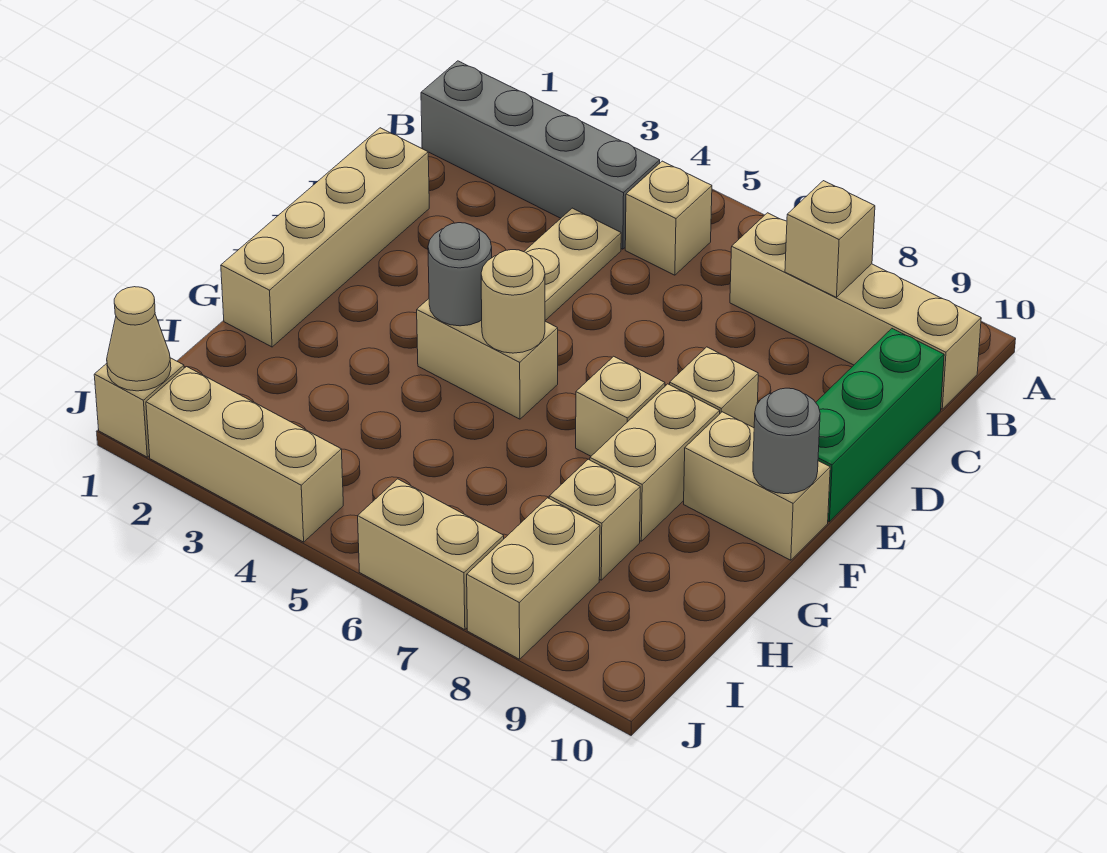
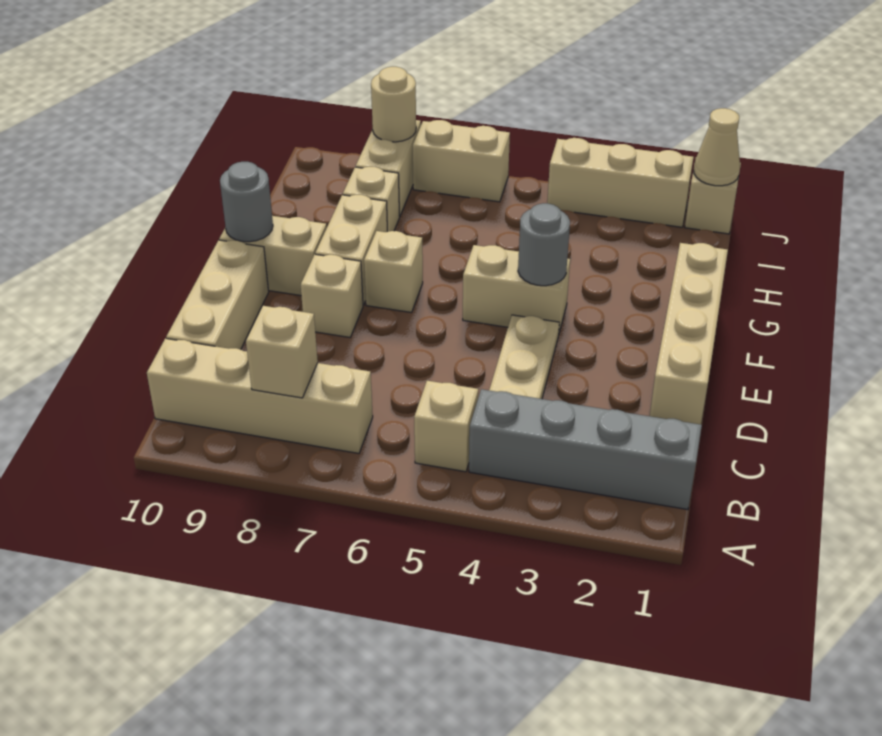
green 1x3 brick [816,329,944,522] -> tan 1x3 brick [166,240,269,350]
tan 1x1 round brick [481,250,545,353] -> tan 1x1 round brick moved to [371,67,416,142]

